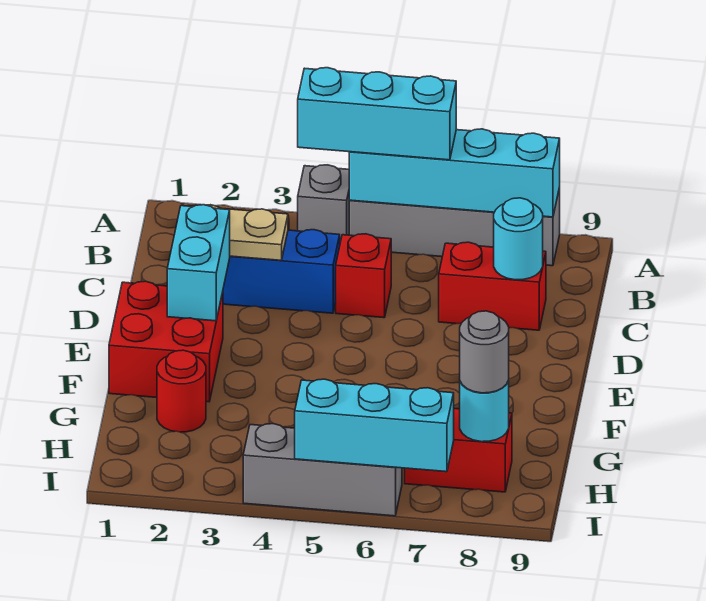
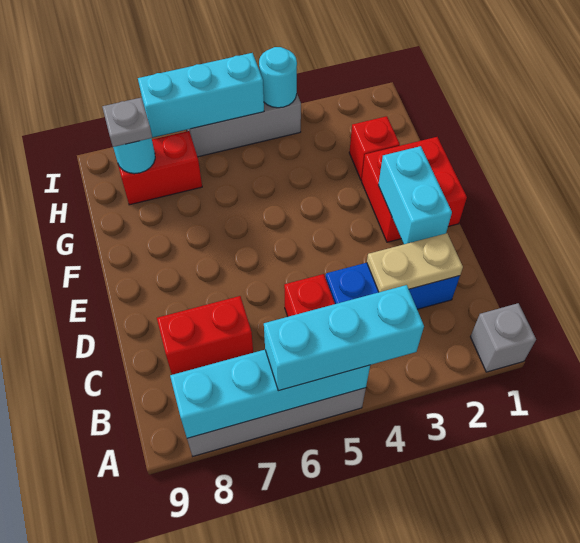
grey 1x1 brick [298,165,350,242] -> grey 1x1 brick moved to [470,303,536,372]
cyan 1x1 round brick [494,198,543,280] -> cyan 1x1 round brick moved to [259,47,297,108]
red 1x1 round brick [157,350,206,432] -> red 1x1 brick [349,116,400,181]
grey 1x1 round brick [460,311,509,393] -> grey 1x1 plate [102,98,152,147]

